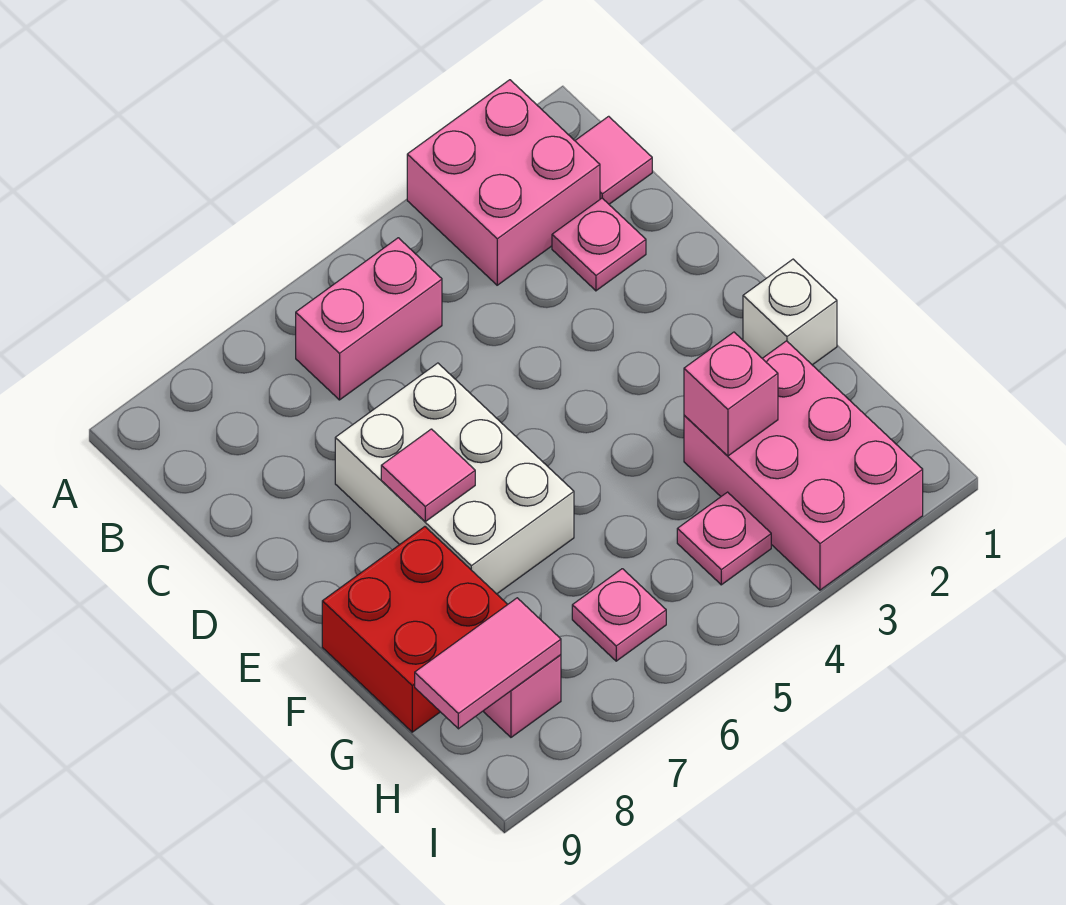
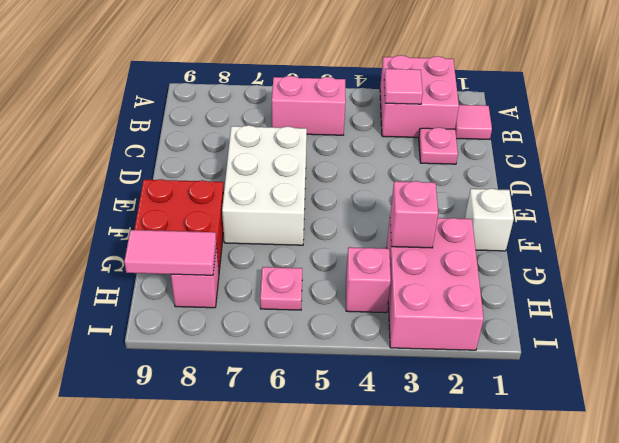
pink 1x1 tile [381,429,475,521] -> pink 1x1 tile moved to [384,69,423,104]
pink 1x1 plate [677,492,771,585] -> pink 1x1 brick [346,247,391,313]

